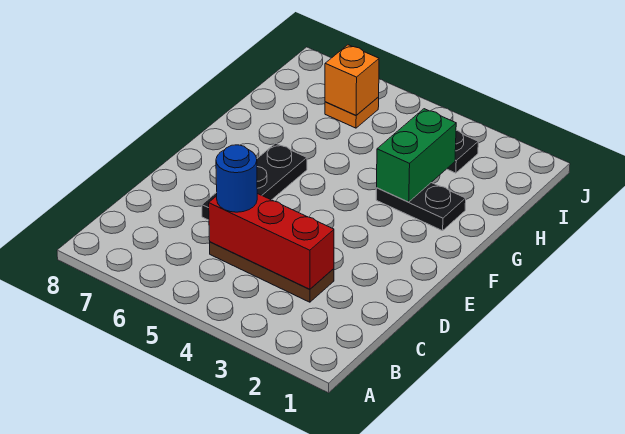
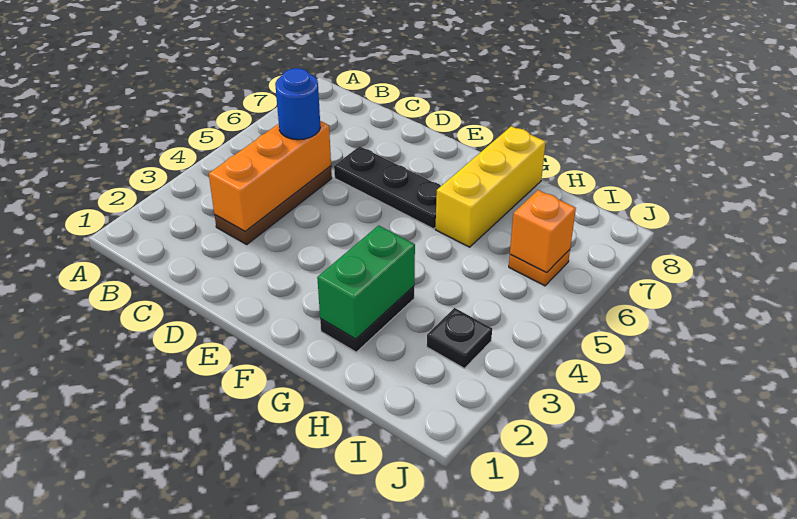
red 1x3 brick [209,193,334,289] -> orange 1x3 brick [209,121,331,231]
green 1x2 brick [377,109,456,202] -> green 1x2 brick turned to [317,225,415,339]
none -> yellow 1x3 brick [436,126,545,247]

